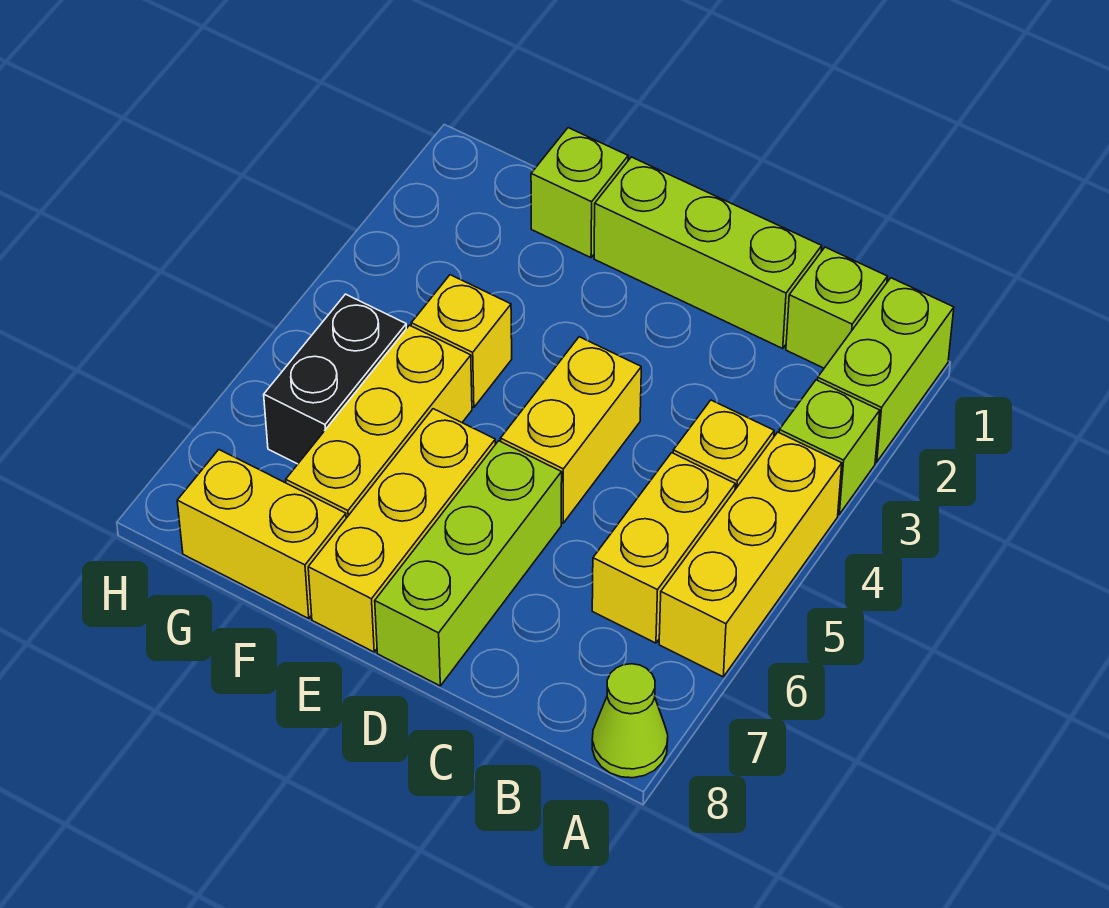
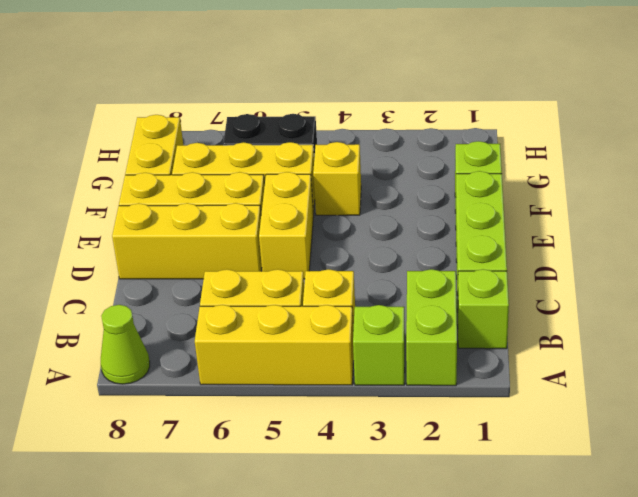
lime 1x2 brick [818,278,954,462] -> lime 1x2 brick turned to [406,269,457,386]
yellow 1x2 brick [500,337,641,523] -> yellow 1x2 brick turned to [259,172,314,279]
lime 1x3 brick [375,441,562,686] -> yellow 1x3 brick [112,203,262,279]

